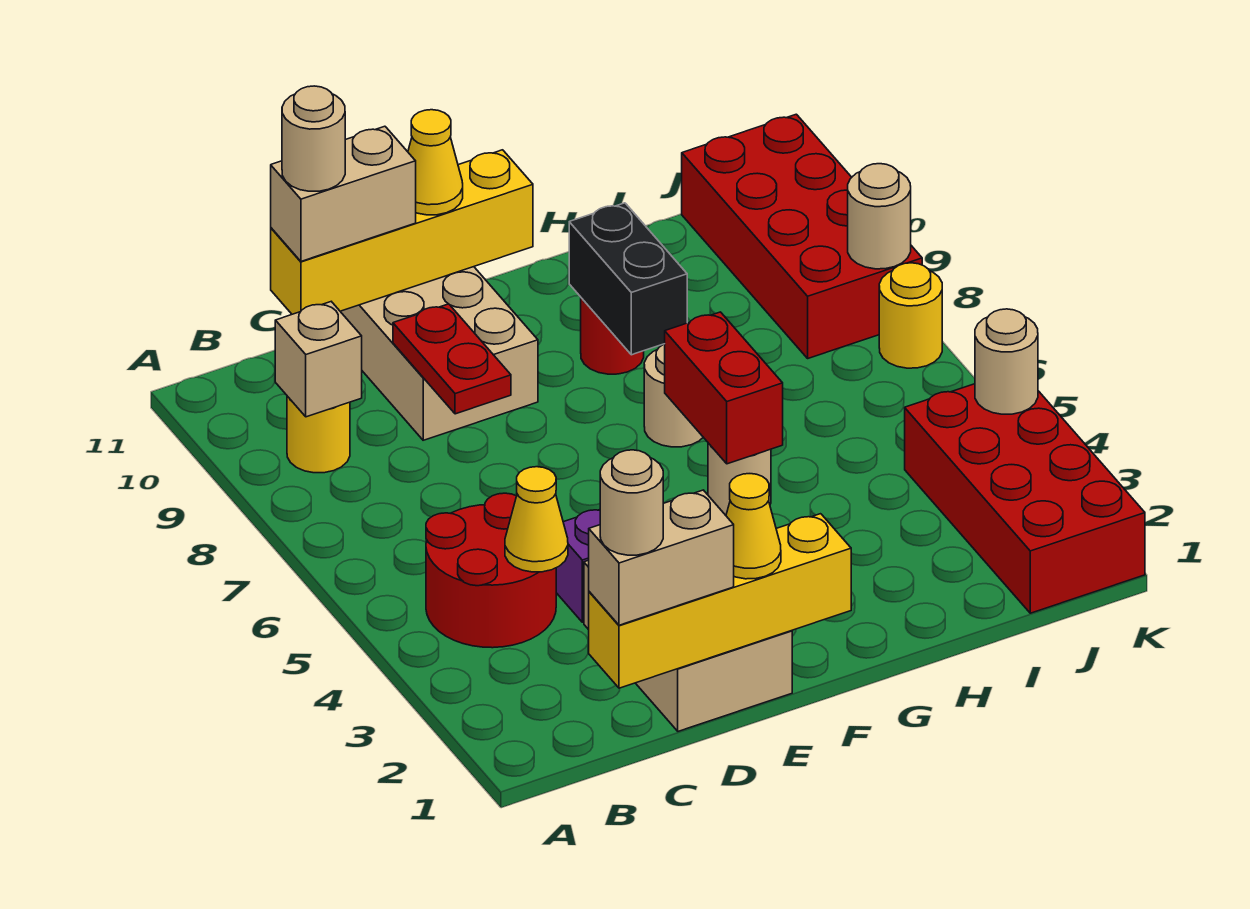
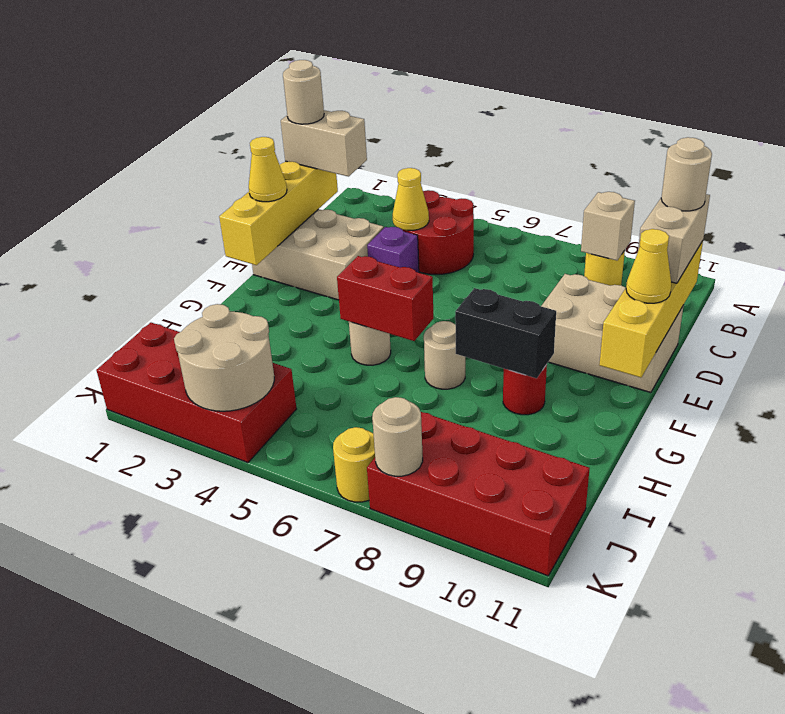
tan 1x2 brick [589,490,734,625] -> tan 1x2 brick turned to [281,110,367,177]
red 1x2 plate [393,304,511,414] -> none
tan 1x1 round brick [975,309,1038,414] -> tan 2x2 round brick [174,304,274,411]

